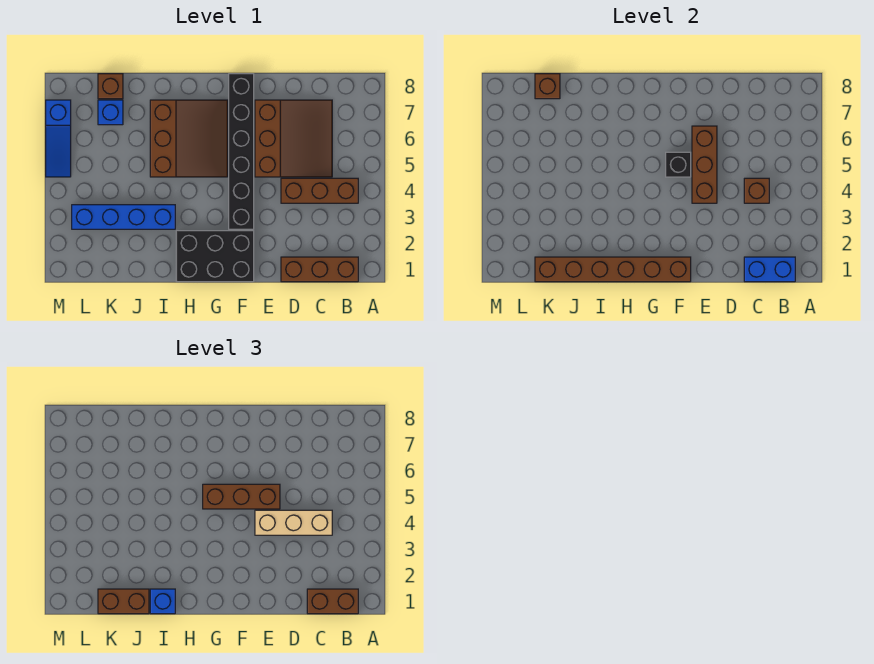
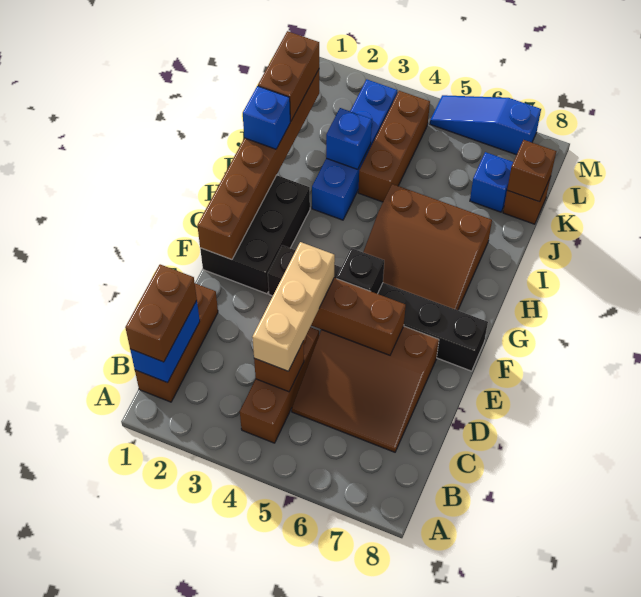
brown 1x3 brick [203,484,280,509] -> brown 1x3 brick moved to [358,91,430,202]
none -> blue 1x1 brick [326,108,372,169]

